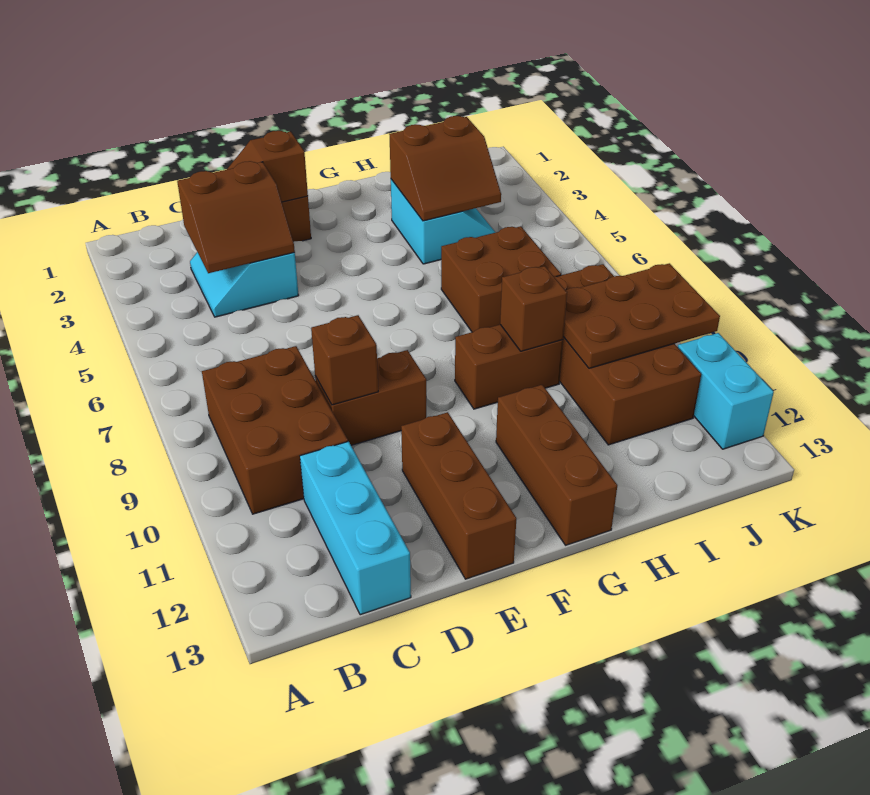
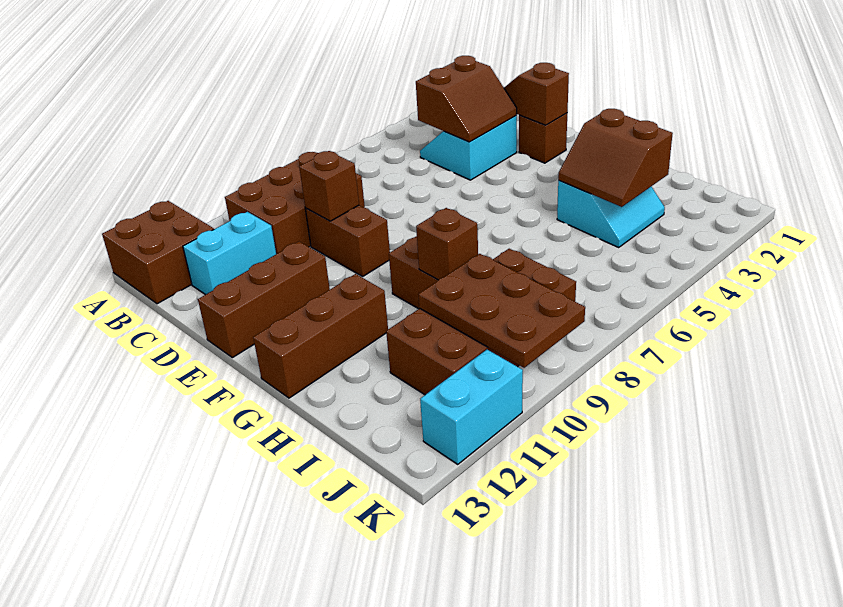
brown 2x2 slope [177,161,295,273] -> brown 2x2 slope turned to [416,56,517,142]
cyan 1x3 brick [300,442,411,615] -> cyan 1x2 brick [183,212,276,295]
brown 2x2 brick [441,226,561,332] -> brown 2x2 brick moved to [102,201,214,304]

